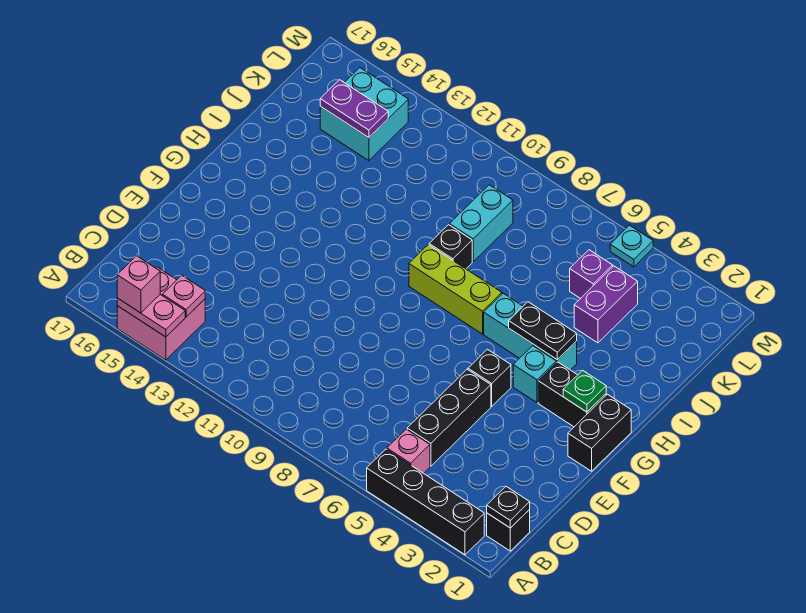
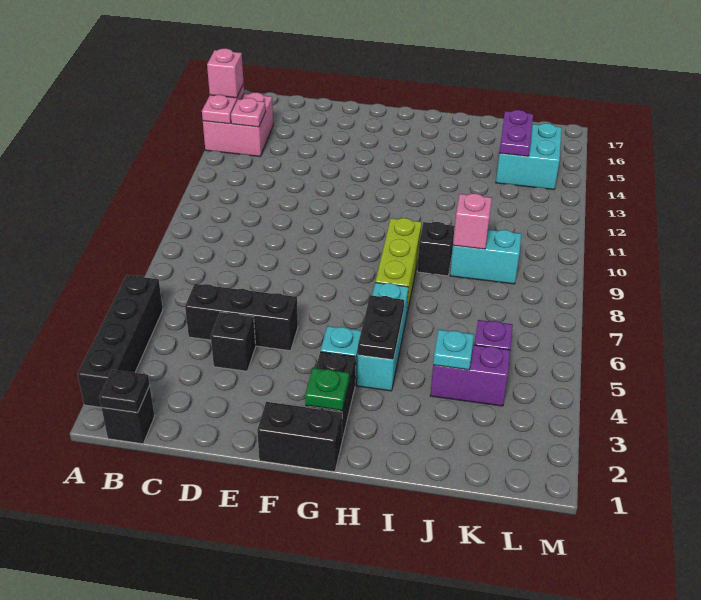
pink 1x1 brick [387,429,430,473] -> pink 1x1 brick moved to [453,193,492,249]
black 1x1 brick [468,349,511,406] -> black 1x1 brick moved to [211,312,256,371]
cyan 1x1 plate [610,225,653,267] -> cyan 1x1 plate moved to [433,330,474,370]

